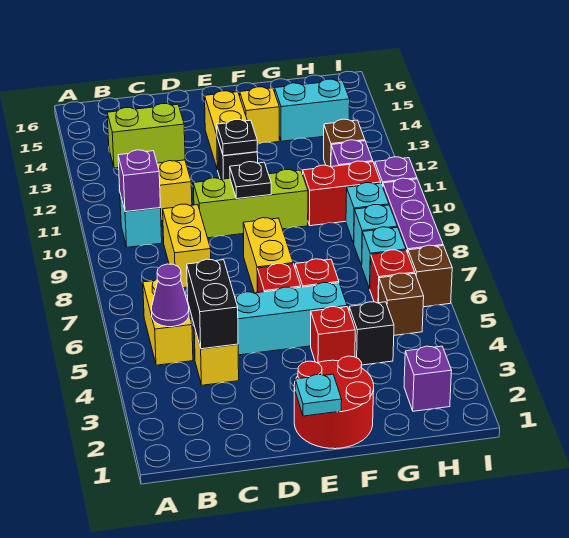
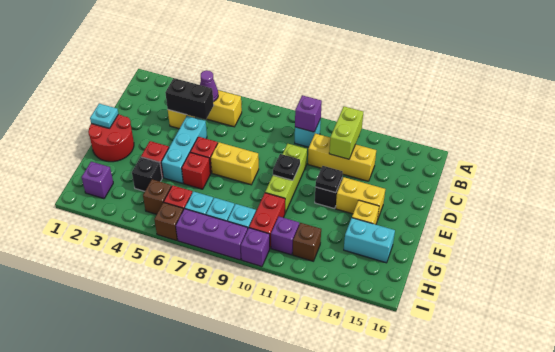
yellow 1x2 brick [163,204,211,288] -> none
cyan 1x2 brick [275,79,350,141] -> cyan 1x2 brick turned to [344,218,395,263]

